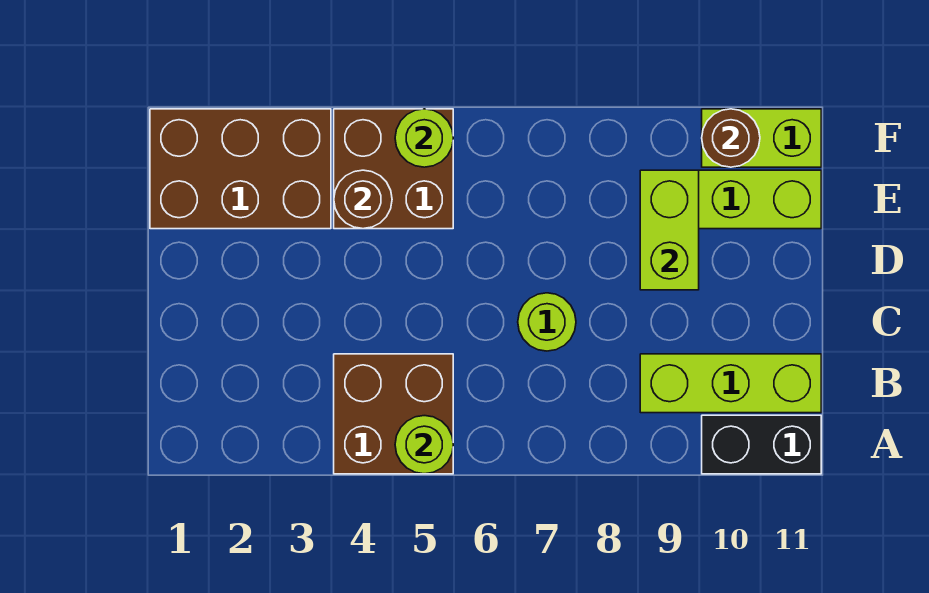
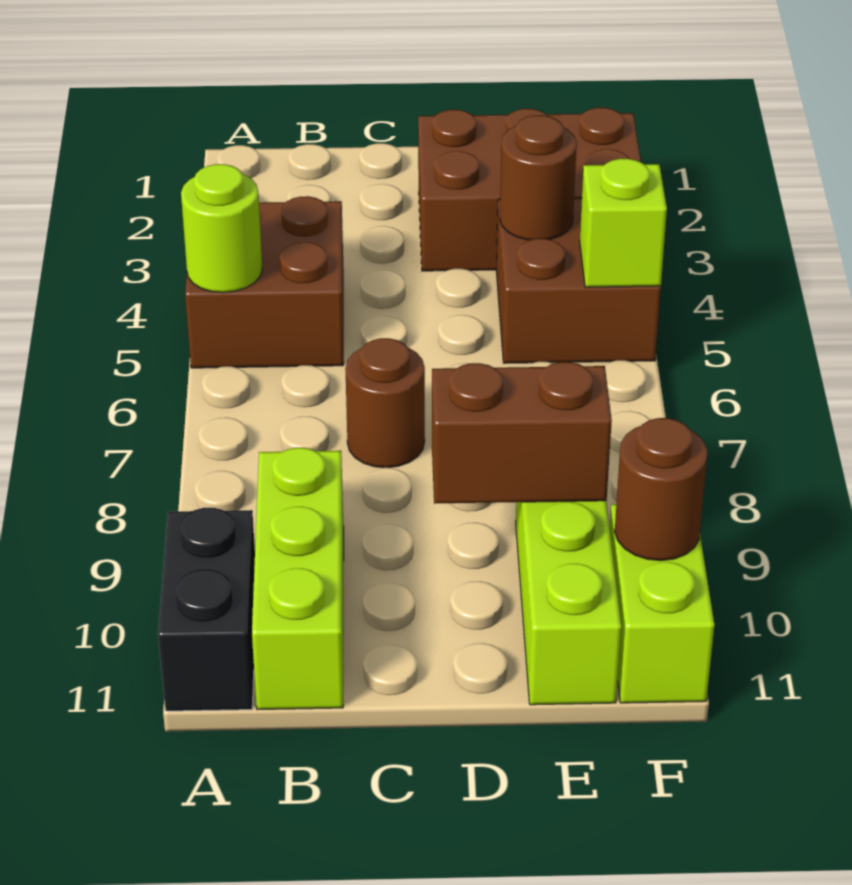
lime 1x1 round brick [518,293,576,351] -> brown 1x1 round brick [345,338,425,468]
lime 1x2 brick [640,170,699,290] -> brown 1x2 brick [432,362,612,504]
brown 2x3 brick [150,109,331,229] -> brown 2x3 brick turned to [418,108,641,271]
lime 1x1 round brick [395,109,453,167] -> lime 1x1 brick [580,159,667,287]

